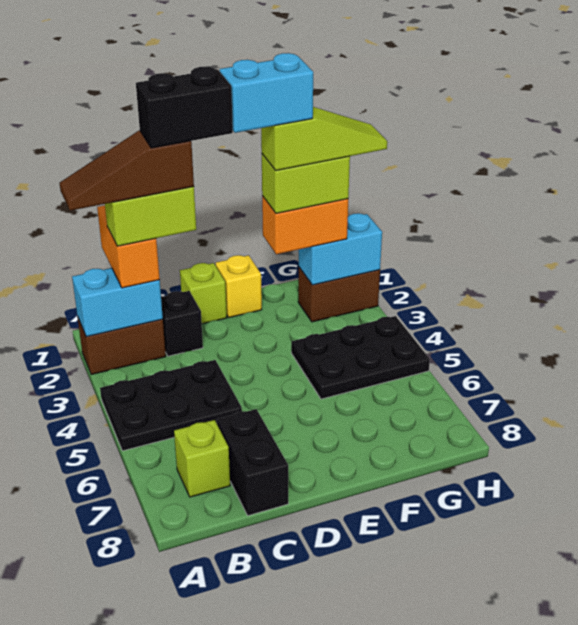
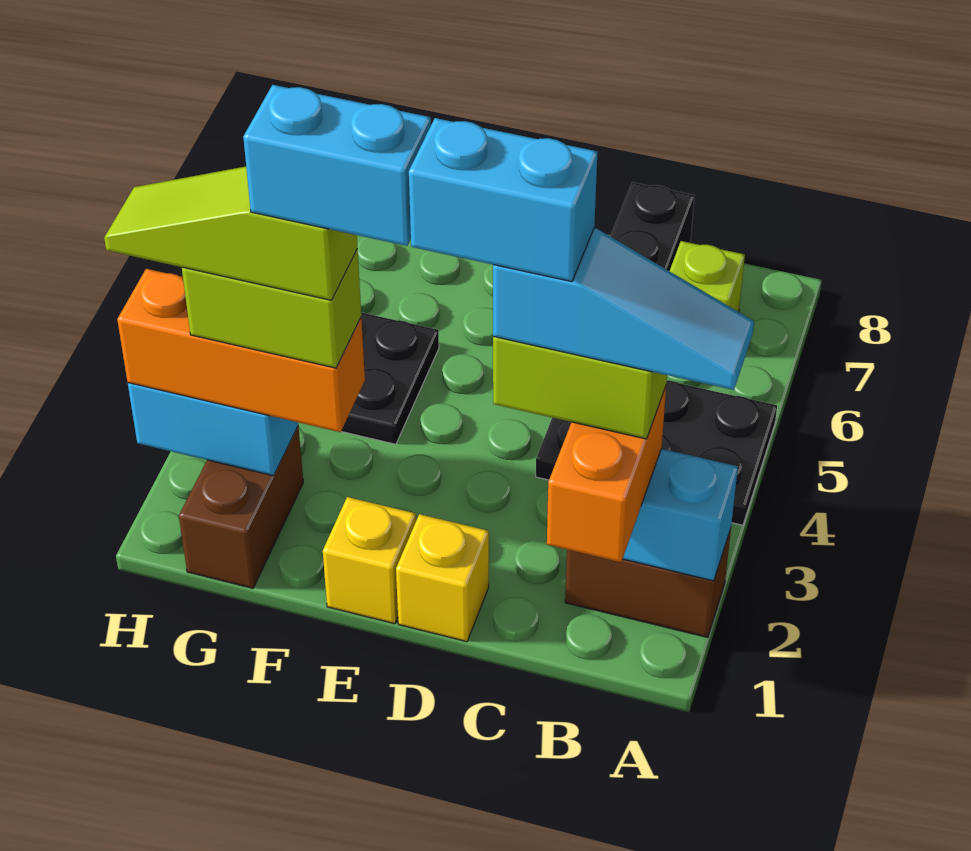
brown 1x3 slope [60,130,194,211] -> cyan 1x3 slope [493,228,754,390]
black 1x1 brick [161,291,203,356] -> none
black 1x2 brick [136,66,233,148] -> cyan 1x2 brick [409,118,597,282]
lime 1x1 brick [180,263,227,324] -> yellow 1x1 brick [396,514,489,642]
orange 1x2 brick [262,196,348,254] -> orange 1x3 brick [117,269,365,432]
brown 1x2 brick [298,268,380,322] -> brown 1x2 brick turned to [179,426,303,588]

